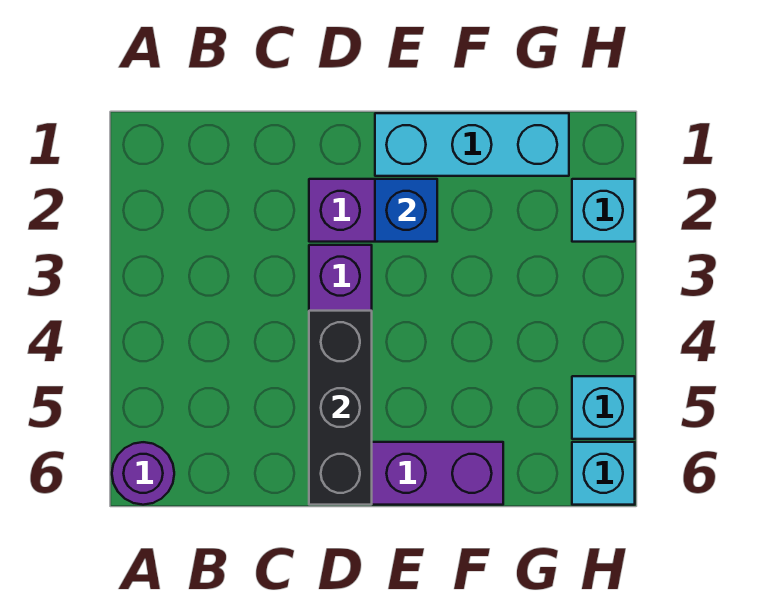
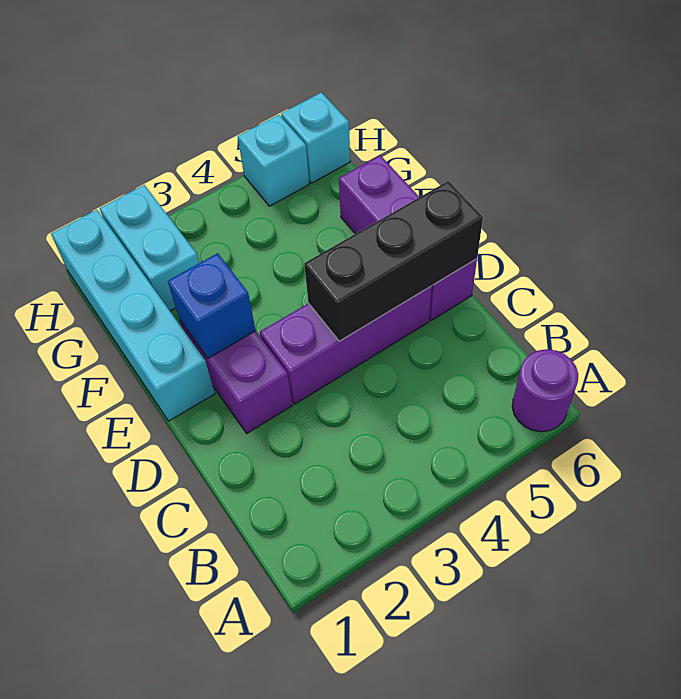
cyan 1x3 brick [375,113,569,176] -> cyan 1x4 brick [51,210,215,421]
cyan 1x1 brick [572,179,635,242] -> cyan 1x2 brick [99,185,199,311]

